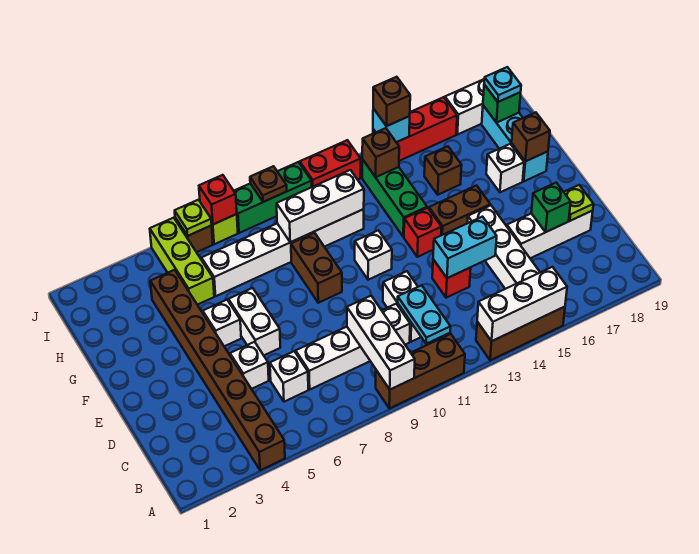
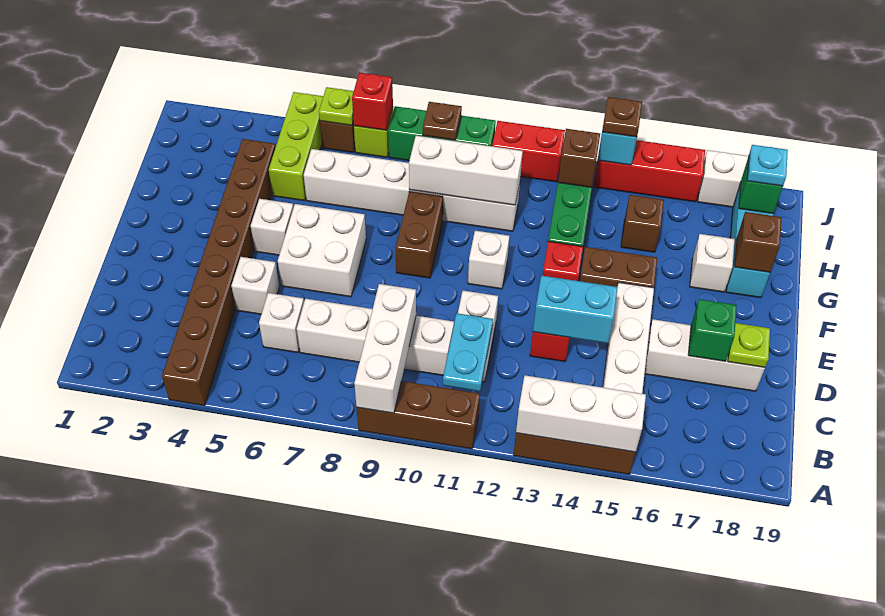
white 1x2 brick [228,288,280,355] -> white 2x2 brick [278,204,366,297]
brown 1x1 brick [373,77,410,126] -> brown 1x1 plate [602,97,642,137]

